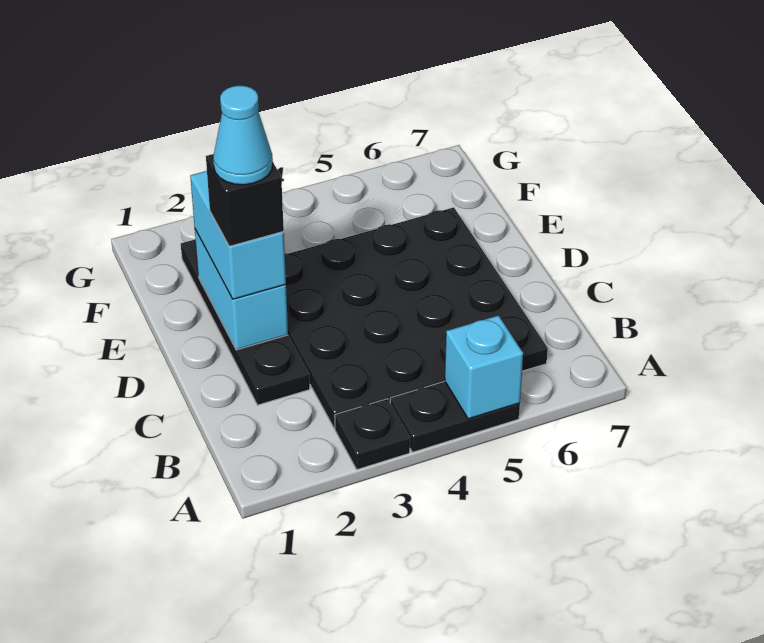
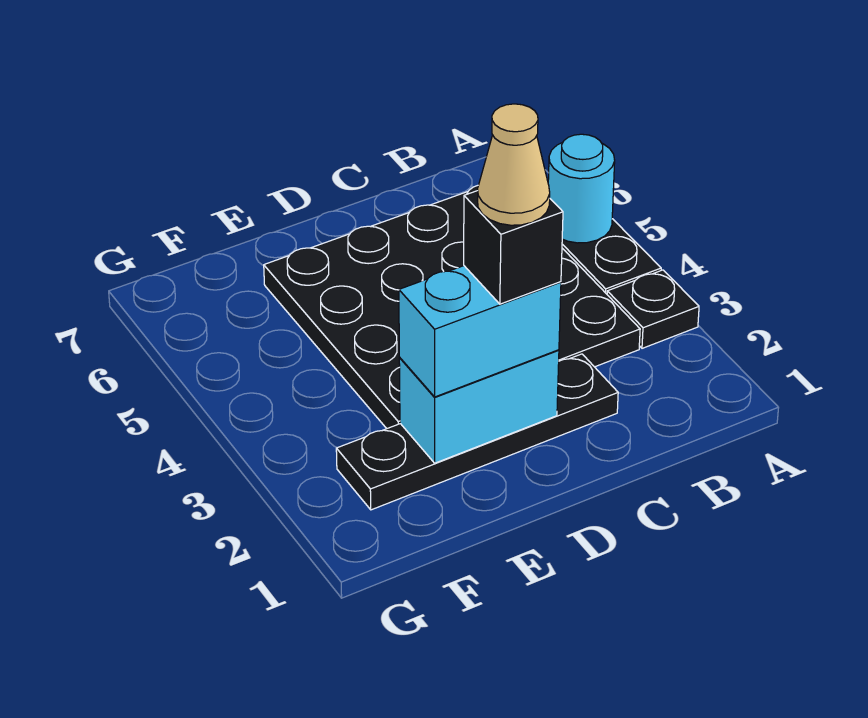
cyan 1x1 brick [445,315,523,419] -> cyan 1x1 round brick [548,134,615,243]
cyan 1x1 cone [213,85,273,185] -> tan 1x1 cone [478,104,550,225]

